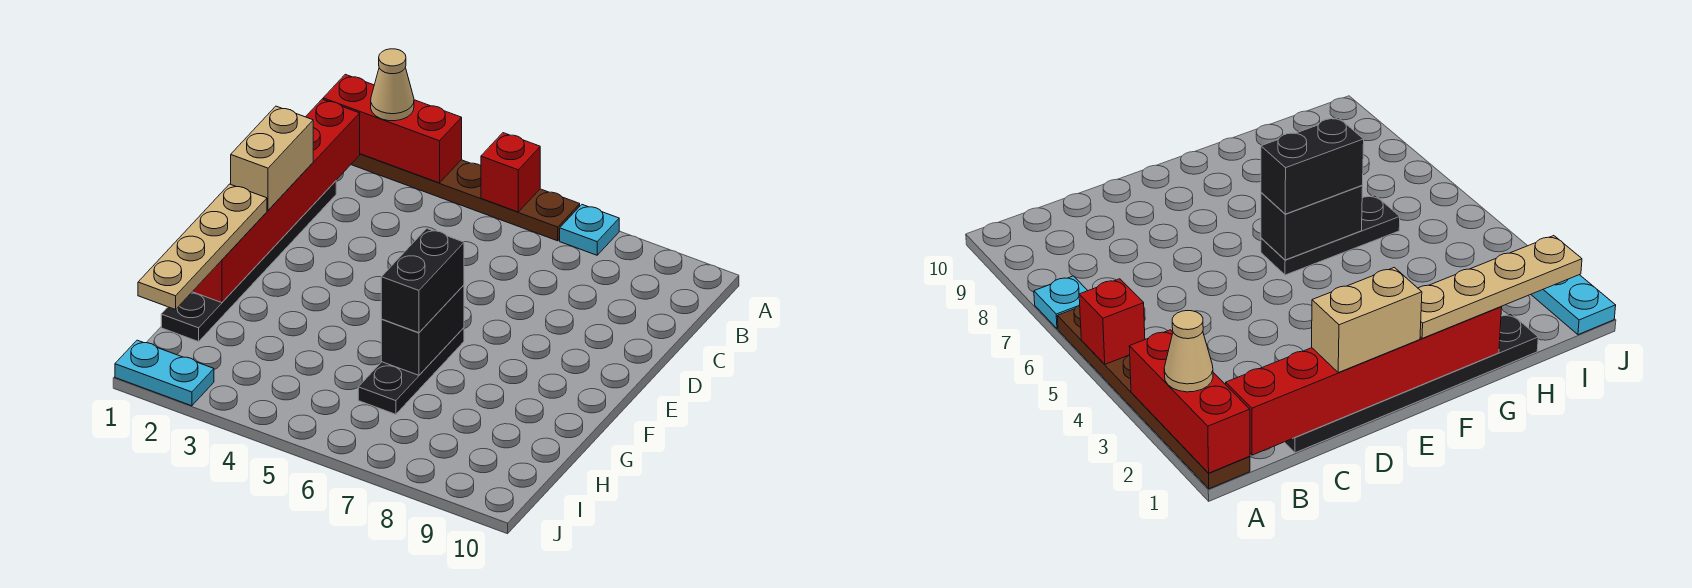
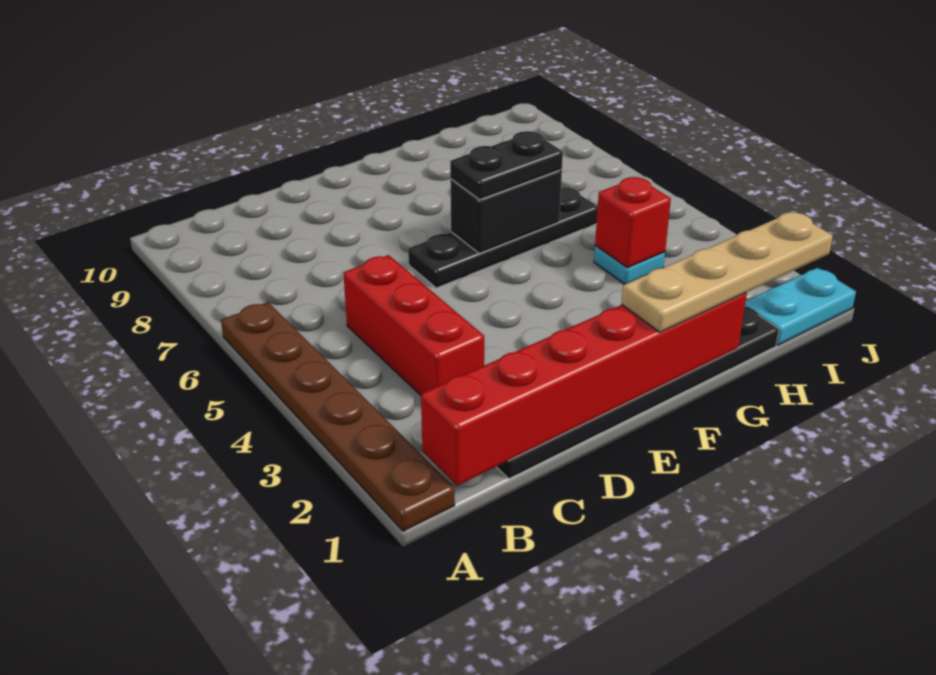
red 1x3 brick [323,74,462,183] -> red 1x3 brick moved to [343,255,484,395]
tan 1x1 cone [371,49,414,121] -> none
red 1x1 brick [481,133,540,212] -> red 1x1 brick moved to [595,177,671,268]
cyan 1x1 plate [560,205,619,255] -> cyan 1x1 plate moved to [594,246,665,284]
tan 1x2 brick [231,106,313,210] -> none
black 1x3 plate [358,328,464,414] -> black 1x4 plate [408,187,598,288]
black 1x2 brick [381,229,464,333] -> black 1x2 plate [450,131,563,200]
cyan 1x2 plate [115,340,214,406] -> cyan 1x2 plate turned to [745,268,856,345]

